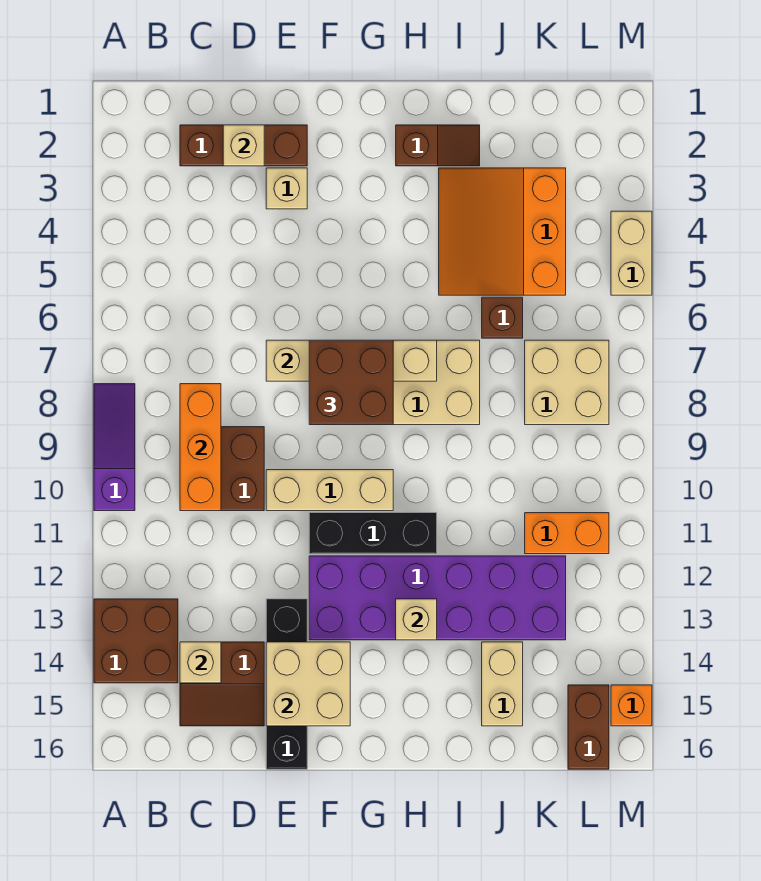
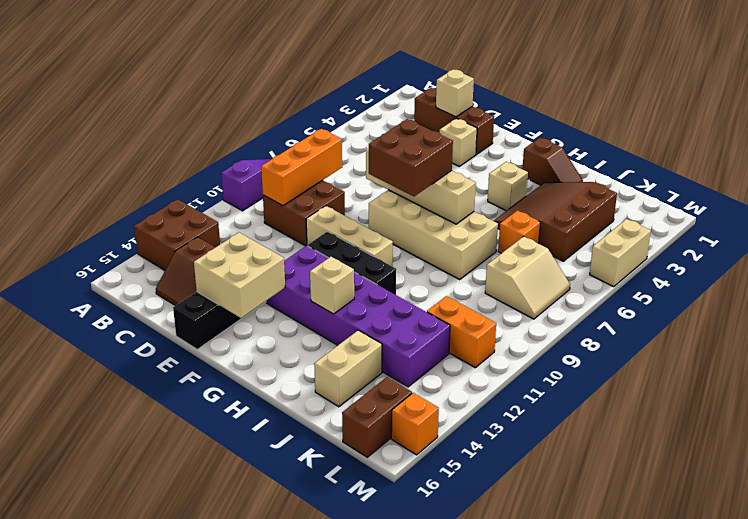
tan 1x1 brick [180,642,221,683] -> tan 1x1 brick moved to [488,162,528,211]
orange 3x3 slope [439,168,566,295] -> brown 3x3 slope [494,182,617,261]
brown 1x1 brick [482,297,523,338] -> orange 1x1 brick [498,211,541,253]
tan 2x2 brick [525,340,609,425] -> tan 2x2 slope [485,236,570,319]

